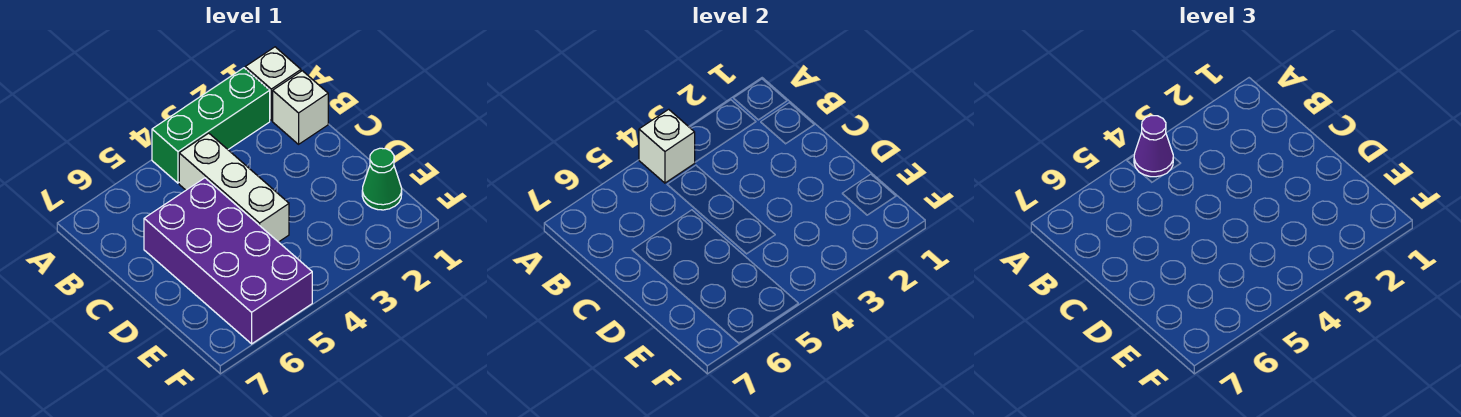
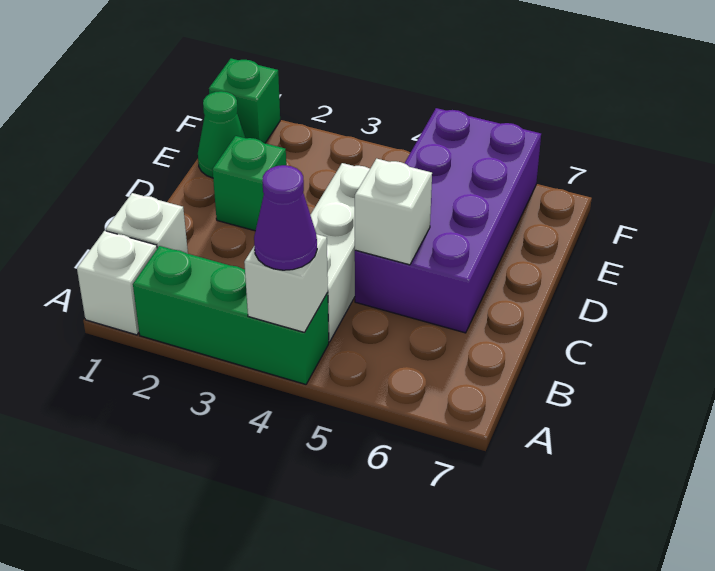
none -> white 1x1 brick [355,159,432,265]
none -> green 1x1 brick [212,136,286,231]
none -> green 1x1 brick [209,59,280,143]

